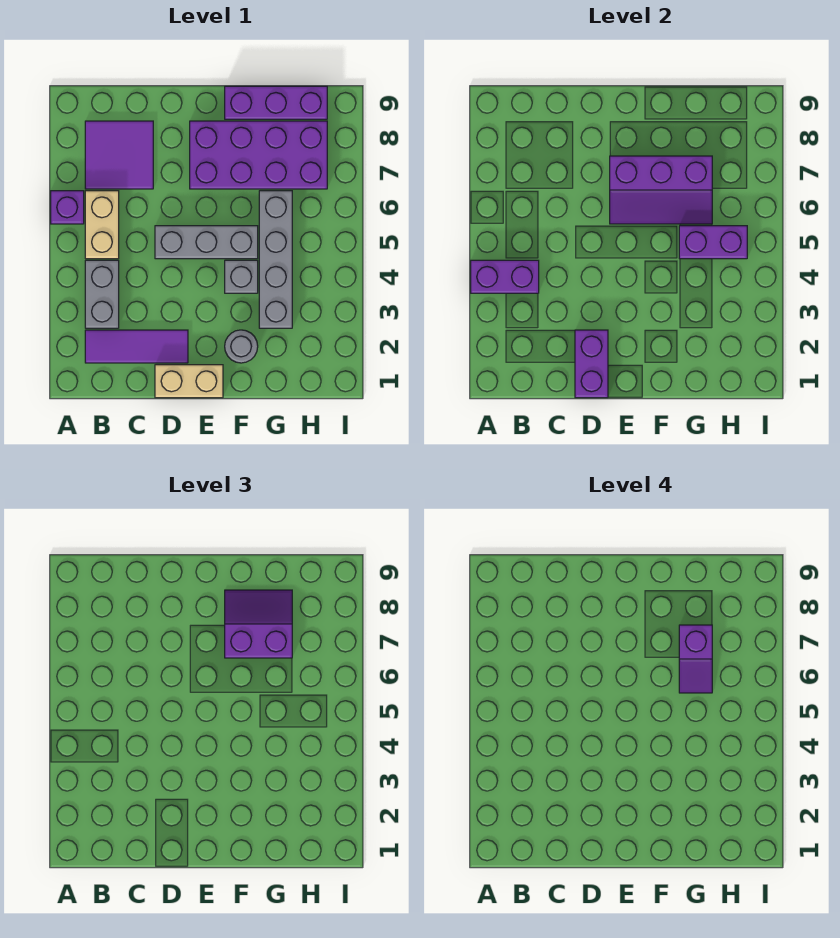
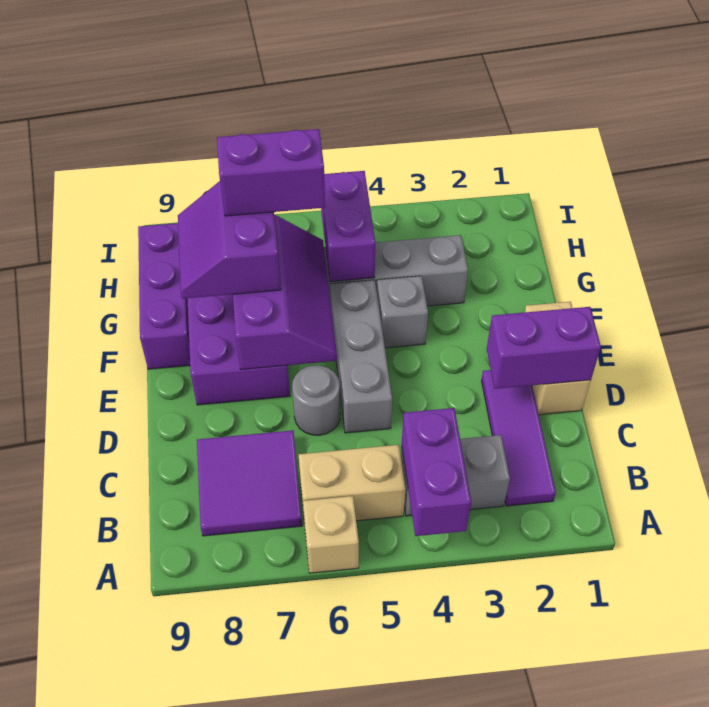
purple 1x1 brick [51,191,84,224] -> tan 1x1 brick [303,496,359,573]
grey 1x1 round brick [225,330,258,363] -> grey 1x1 round brick moved to [292,365,340,435]
purple 1x2 slope [679,625,712,693] -> purple 1x2 brick [217,129,325,216]

